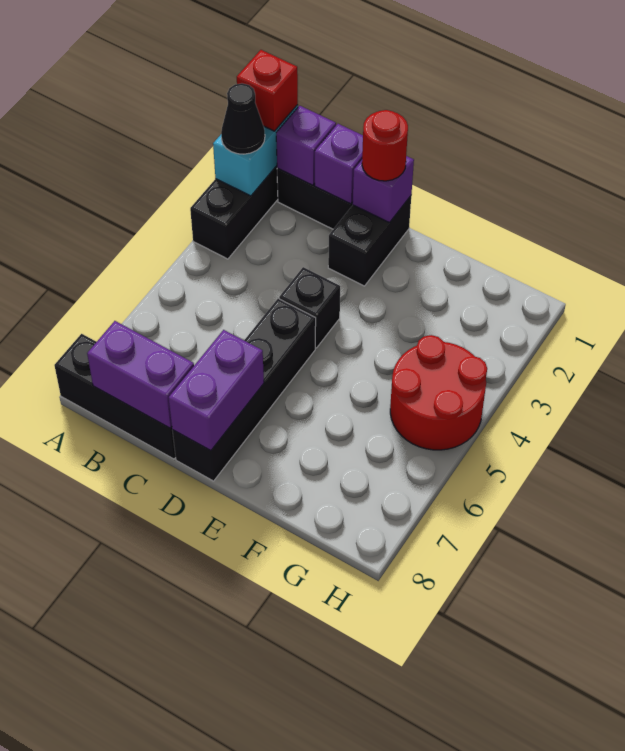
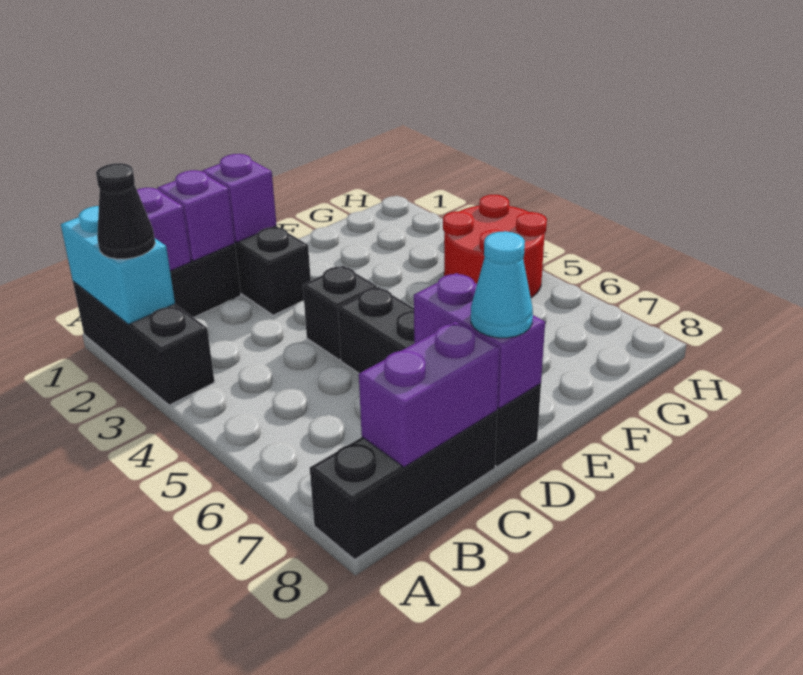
red 1x1 brick [237,50,298,131] -> none
red 1x1 round brick [362,110,408,181] -> none
none -> cyan 1x1 cone [471,231,533,338]

